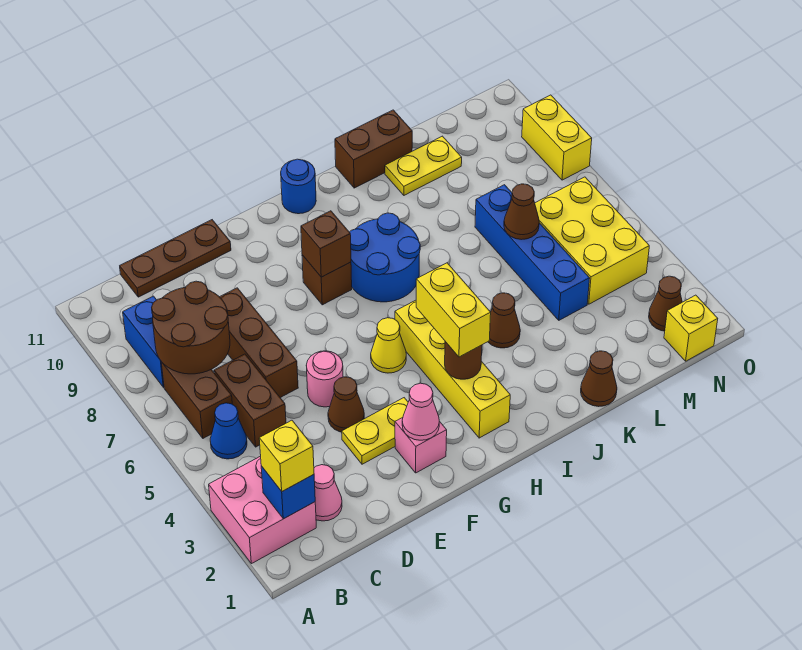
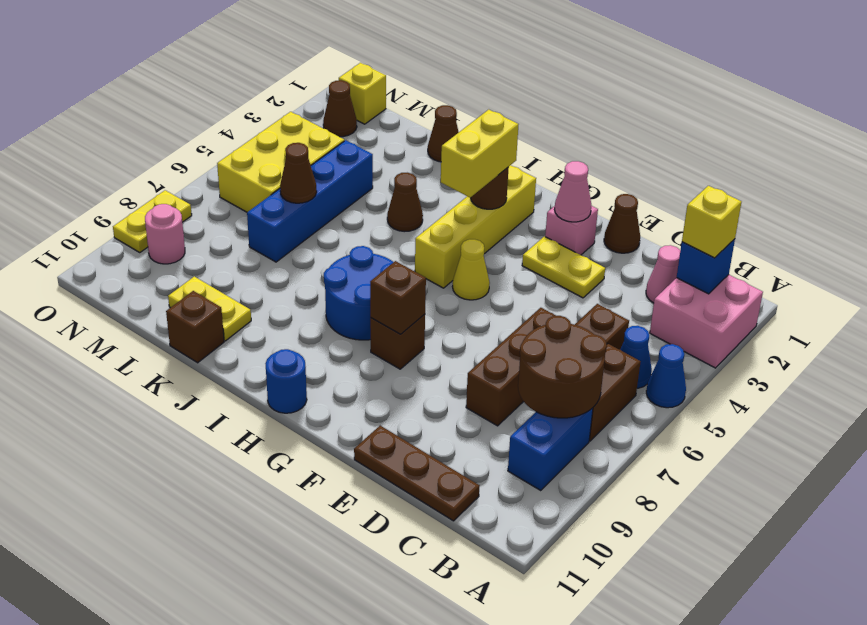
none -> blue 1x1 cone [646,344,686,408]
brown 1x1 cone [328,377,364,432] -> brown 1x1 cone moved to [604,194,640,253]
pink 1x1 round brick [306,351,343,407] -> pink 1x1 round brick moved to [145,204,185,264]
brown 1x2 brick [335,110,412,188] -> brown 1x1 brick [166,291,224,363]
yellow 1x2 brick [522,95,592,180] -> yellow 1x2 plate [113,190,192,253]

